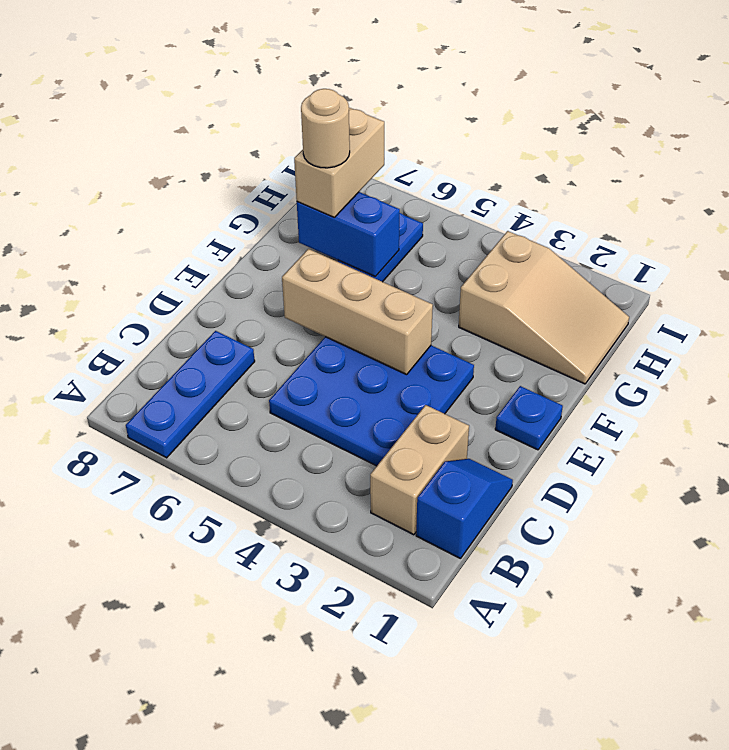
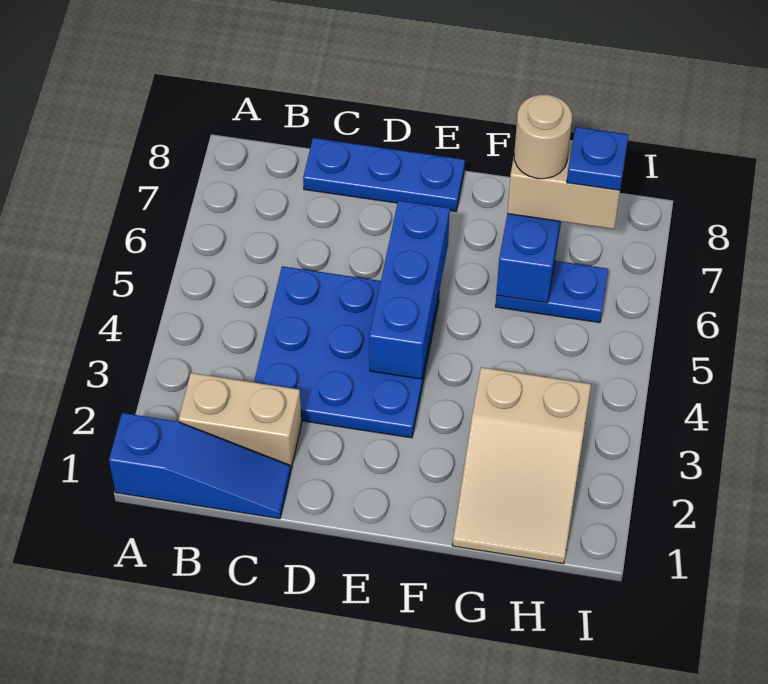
blue 1x3 plate [126,331,255,458] -> blue 1x3 plate moved to [303,138,465,212]
blue 1x2 slope [416,459,513,559] -> blue 1x3 slope [109,413,291,519]
blue 1x1 plate [495,386,563,450] -> blue 1x1 plate moved to [567,127,628,190]
tan 1x3 brick [282,249,433,375] -> blue 1x3 brick [369,201,450,379]

